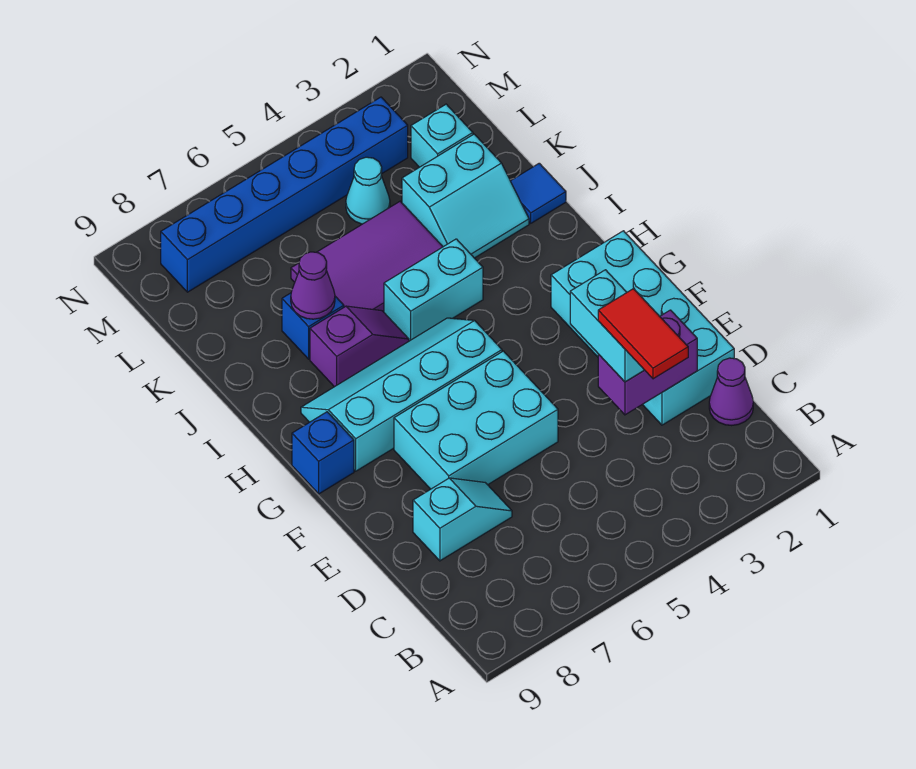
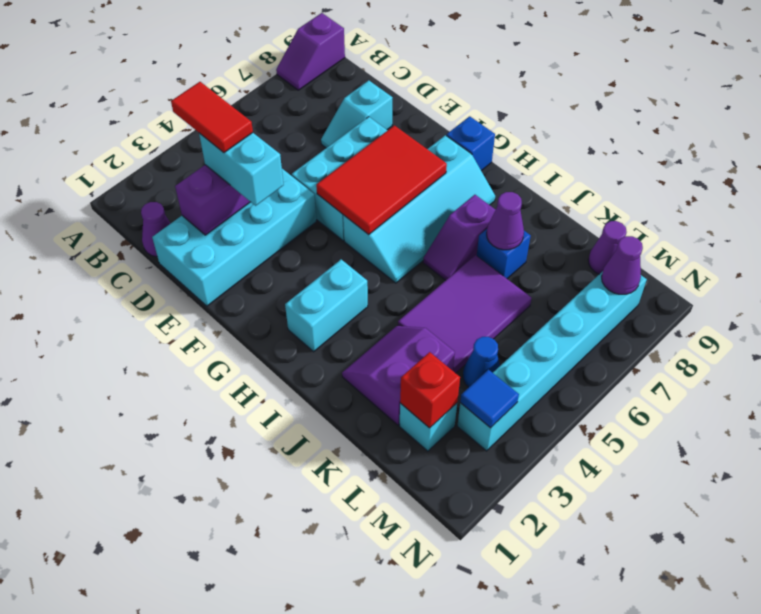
none -> purple 1x2 slope [276,13,345,90]
cyan 2x4 brick [551,231,734,425] -> cyan 2x4 brick turned to [152,169,316,306]
none -> red 2x3 tile [316,126,447,235]
cyan 1x2 brick [384,239,483,341] -> cyan 1x2 brick moved to [285,259,368,352]
blue 1x1 tile [511,163,566,223] -> blue 1x1 tile moved to [460,370,519,428]
cyan 2x2 slope [402,134,529,258] -> purple 2x2 slope [342,326,455,425]
none -> red 1x1 brick [400,352,460,428]
cyan 1x1 cone [346,157,390,224] -> blue 1x1 cone [463,337,500,388]
none -> purple 1x1 cone [588,221,627,274]
blue 1x6 brick [161,97,408,292] -> cyan 1x6 brick [457,271,647,451]
none -> purple 1x1 cone [602,236,643,294]

